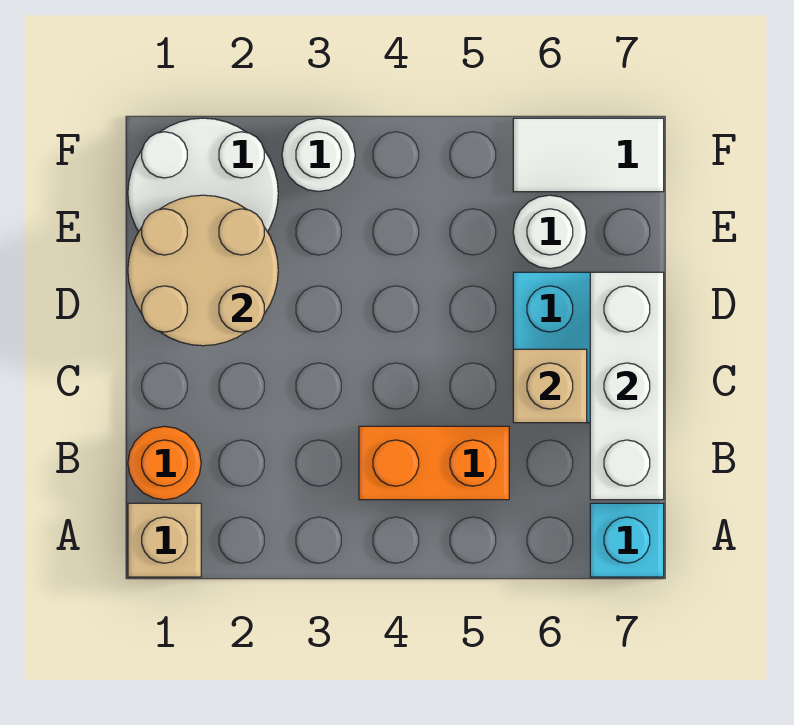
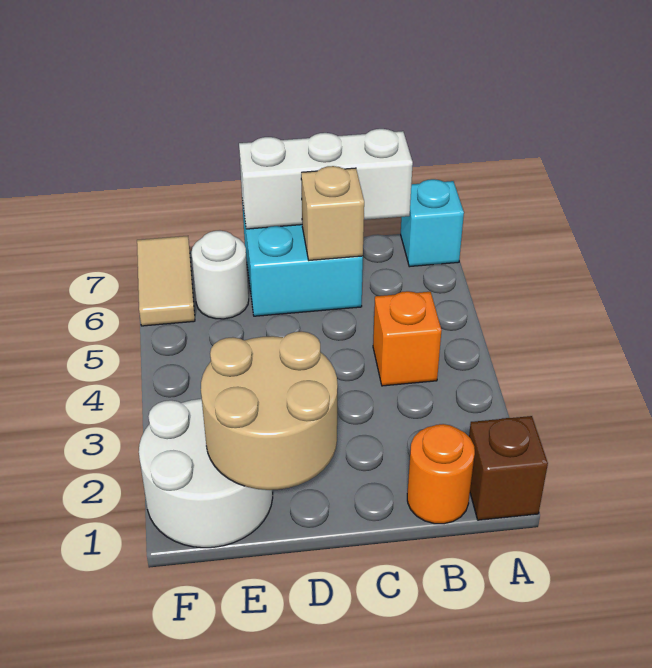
tan 1x1 brick [128,503,201,577] -> brown 1x1 brick [469,416,548,520]
orange 1x2 brick [359,426,509,500] -> orange 1x1 brick [373,291,442,386]
white 1x1 round brick [282,118,355,192] -> none
white 1x2 tile [513,118,664,192] -> tan 1x2 tile [137,236,195,326]

